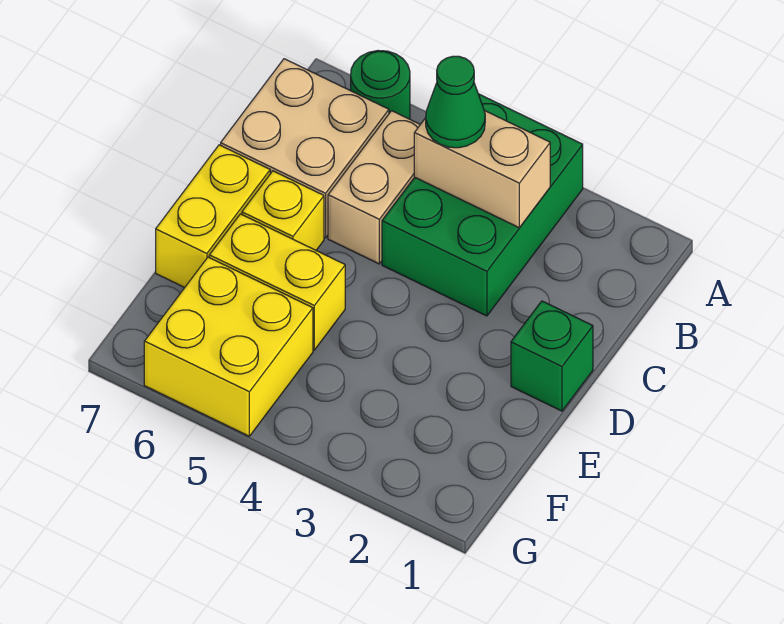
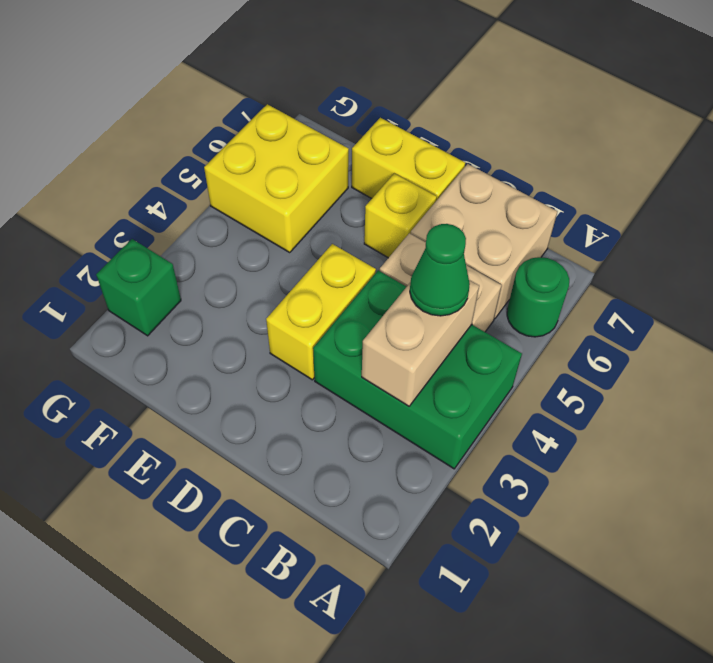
green 1x1 brick [511,301,593,411] -> green 1x1 brick moved to [96,239,181,336]
yellow 1x2 brick [209,214,345,350] -> yellow 1x2 brick moved to [266,244,376,380]

